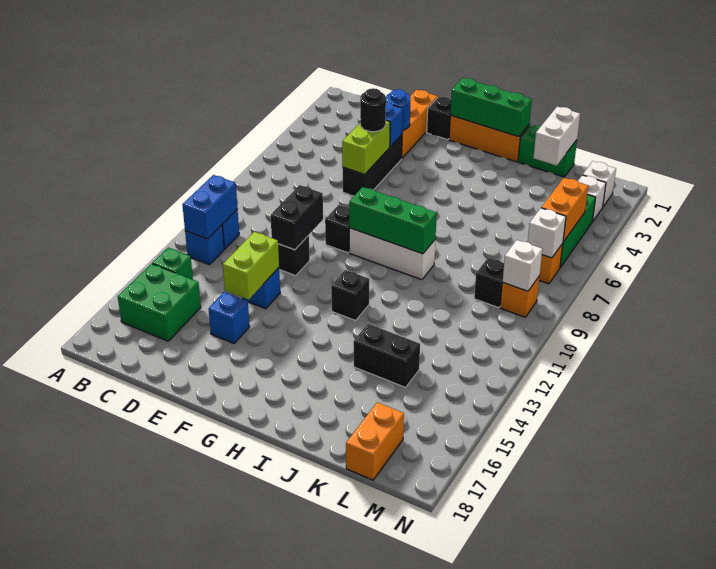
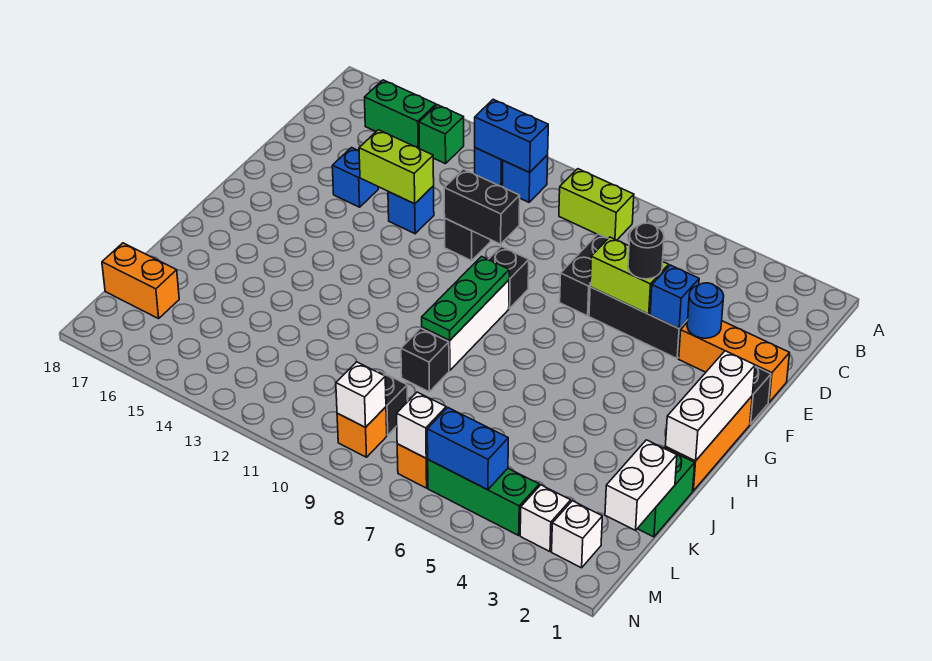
none -> lime 1x2 brick [559,169,634,240]
green 2x2 brick [118,264,201,341] -> green 1x2 brick [364,80,436,148]
green 1x3 brick [450,78,532,137] -> white 1x3 brick [665,351,755,461]
green 1x3 brick [349,187,437,254] -> green 1x3 plate [422,256,509,340]
black 1x1 brick [331,270,369,320] -> black 1x1 brick moved to [401,328,449,392]
black 1x2 brick [354,324,420,387] -> black 1x2 brick moved to [560,234,608,316]
white 1x2 brick [534,107,580,166] -> white 1x2 brick turned to [605,440,677,530]
orange 1x2 brick [541,178,588,242] -> blue 1x2 brick [427,408,508,490]

